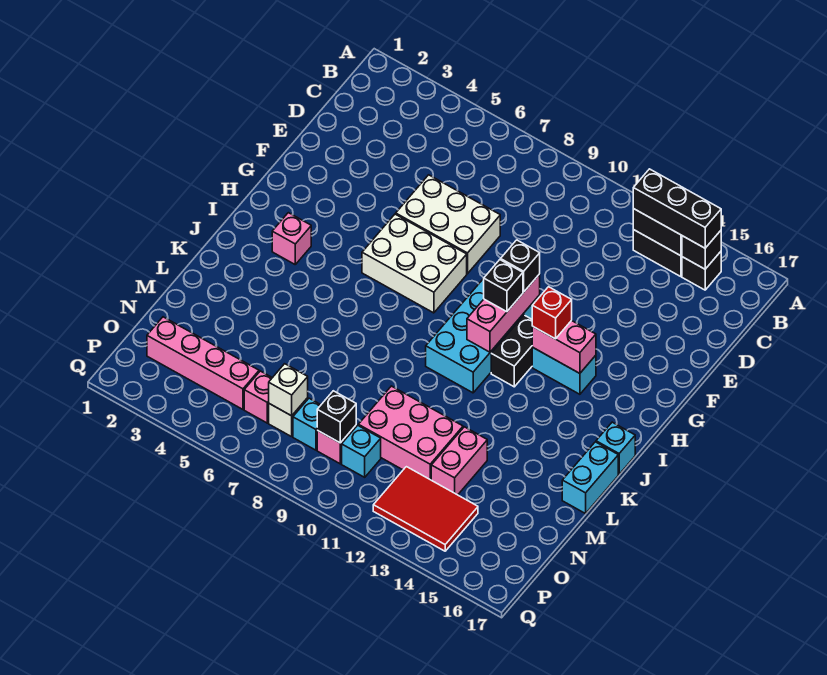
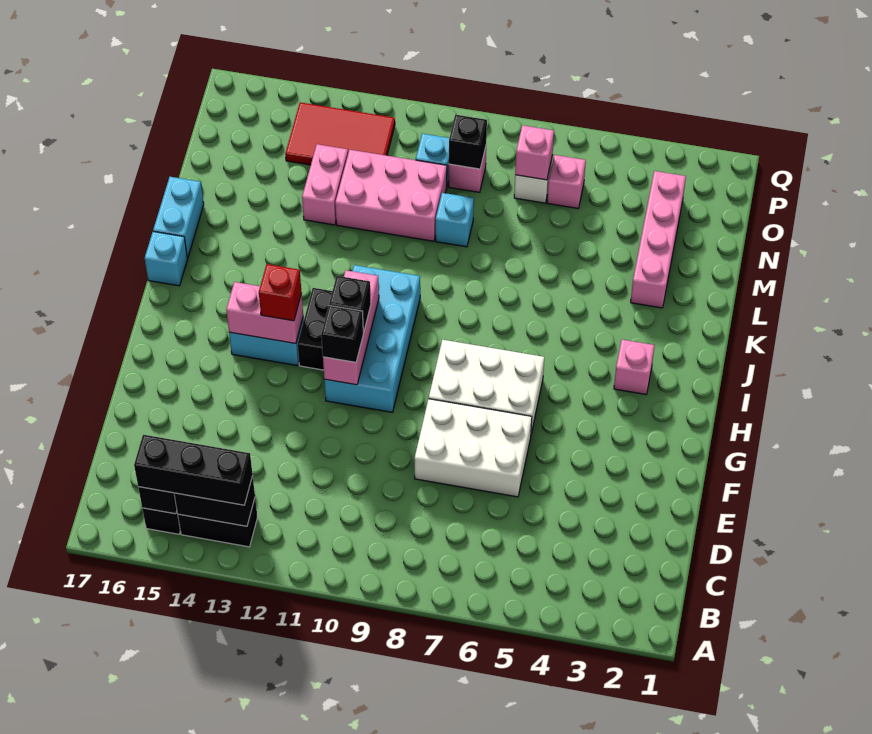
pink 1x4 brick [147,317,259,409] -> pink 1x4 brick turned to [631,171,686,308]
white 1x1 brick [269,364,308,416] -> pink 1x1 brick [515,125,554,180]
cyan 1x1 brick [293,398,321,450] -> cyan 1x1 brick moved to [436,193,474,247]

